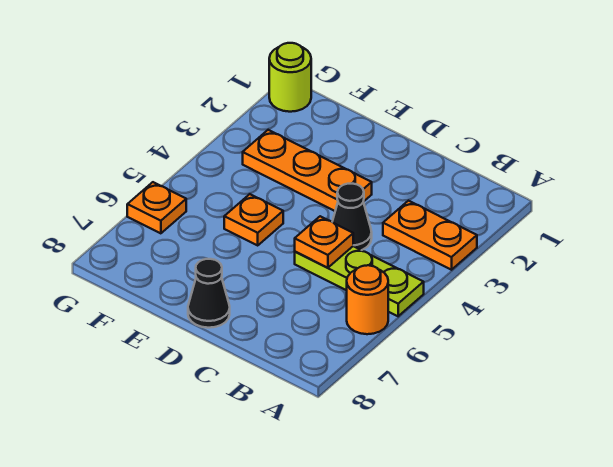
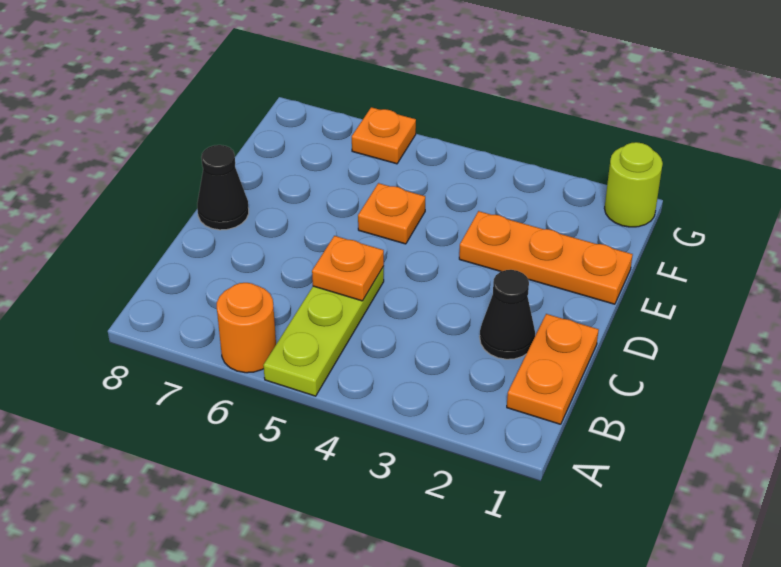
orange 1x2 plate [383,201,477,270] -> orange 1x2 plate moved to [507,314,599,424]
black 1x1 cone [332,184,372,250] -> black 1x1 cone moved to [480,270,535,359]
orange 1x3 plate [243,130,372,211] -> orange 1x3 plate turned to [459,211,633,304]

